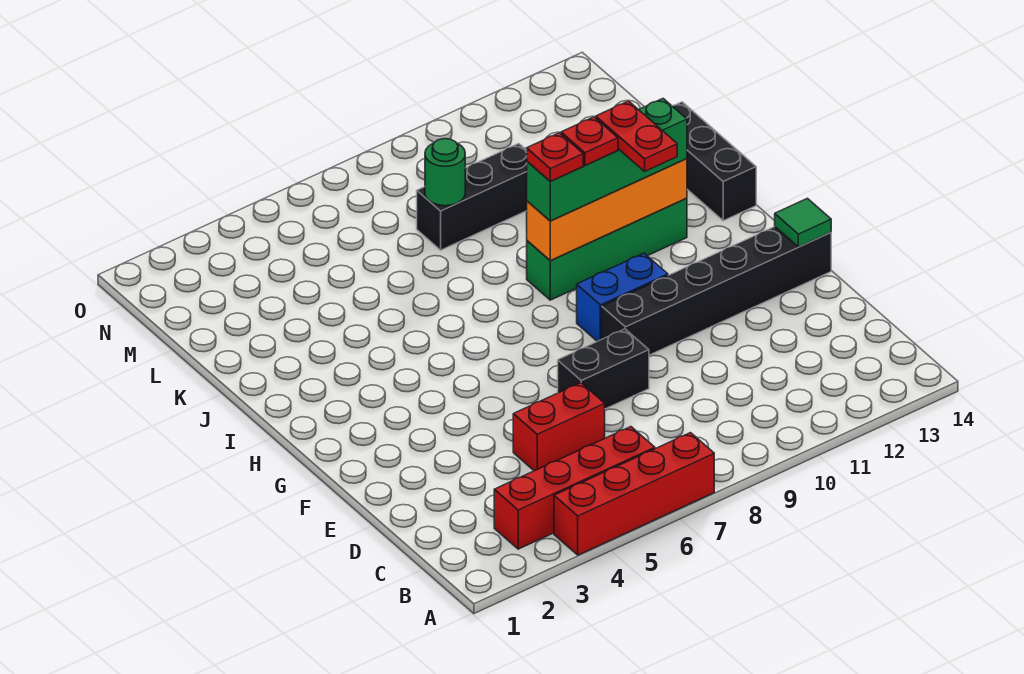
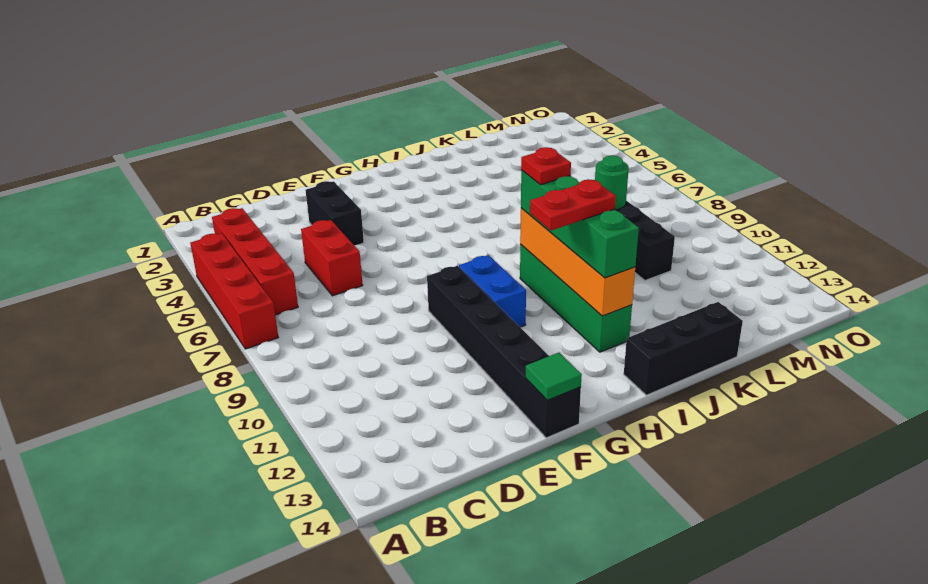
black 1x2 brick [558,329,649,409] -> black 1x2 brick moved to [306,181,364,245]
red 1x1 plate [561,117,618,166] -> none

